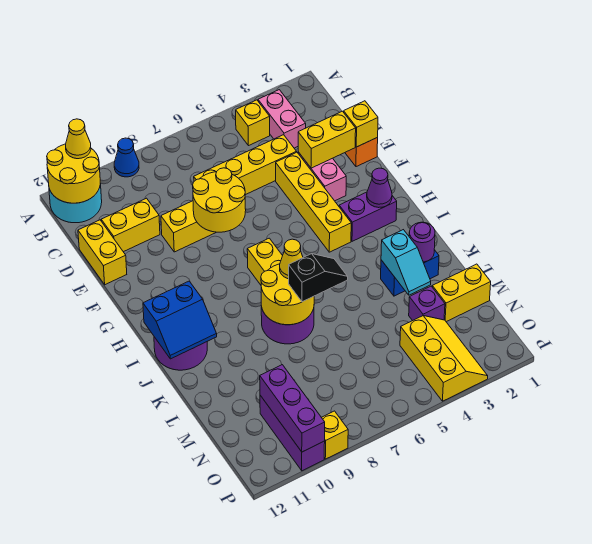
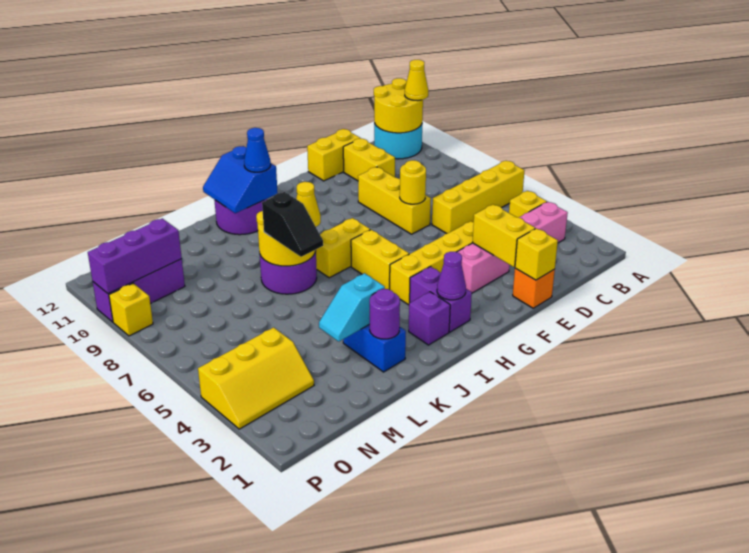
blue 1x1 cone [114,138,139,177] -> blue 1x1 cone moved to [244,128,271,172]
yellow 1x4 brick [194,135,297,195] -> yellow 1x4 brick turned to [432,161,525,234]
yellow 2x2 round brick [193,168,246,232] -> yellow 1x1 round brick [400,160,426,204]
yellow 1x2 brick [432,264,491,322] -> yellow 1x2 brick moved to [351,230,409,290]
purple 1x1 brick [409,286,445,321] -> purple 1x1 brick moved to [409,292,450,345]

